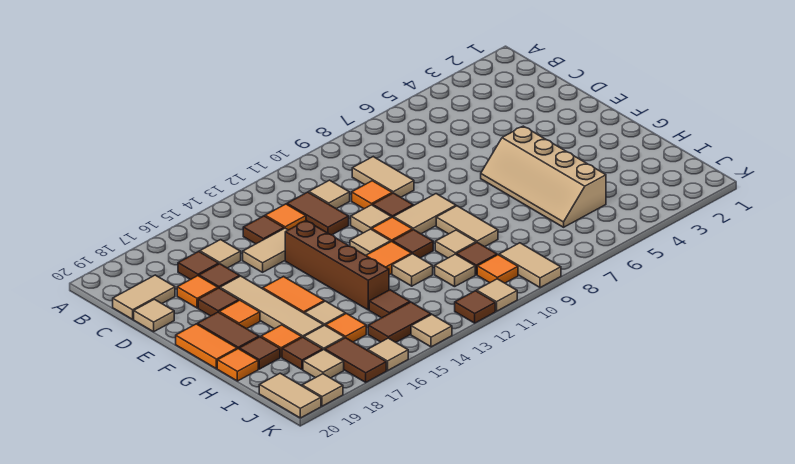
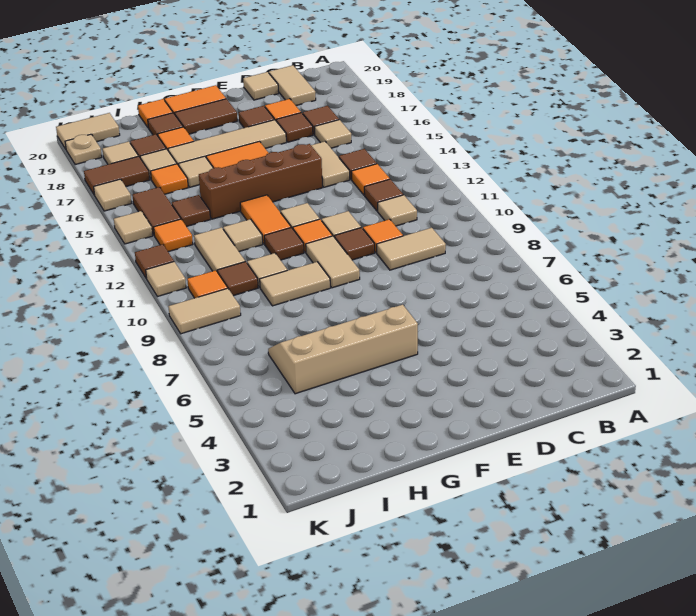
brown 1x2 tile [287,192,349,235] -> brown 1x1 tile [364,179,403,211]
orange 1x1 tile [219,300,260,329] -> orange 1x1 tile moved to [154,219,193,252]
tan 1x1 tile [435,254,475,287] -> tan 1x2 tile [194,227,245,272]
tan 1x1 tile [302,374,343,406] -> tan 1x1 plate [65,134,102,165]

